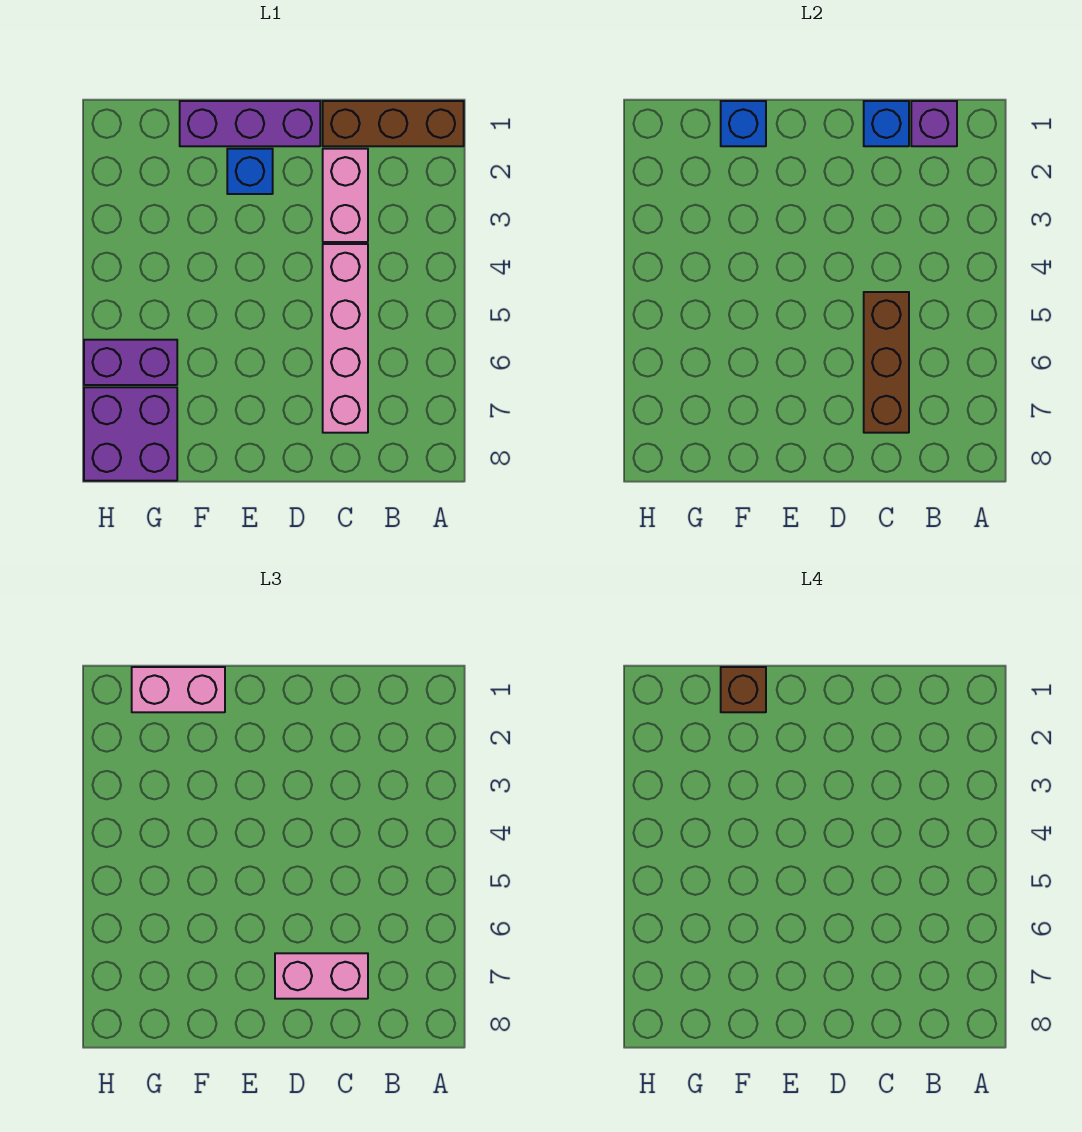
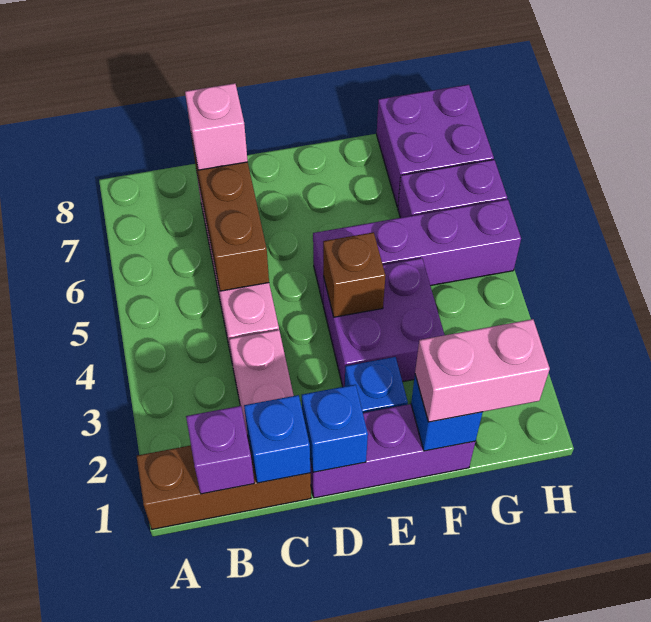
pink 1x2 brick [275,953,368,999] -> pink 1x1 brick [185,83,248,170]
none -> blue 1x1 brick [302,385,368,472]
none -> purple 2x2 brick [323,258,445,387]
none -> purple 1x4 brick [313,199,521,303]
brown 1x1 brick [721,667,766,712] -> brown 1x1 brick moved to [323,232,385,317]

